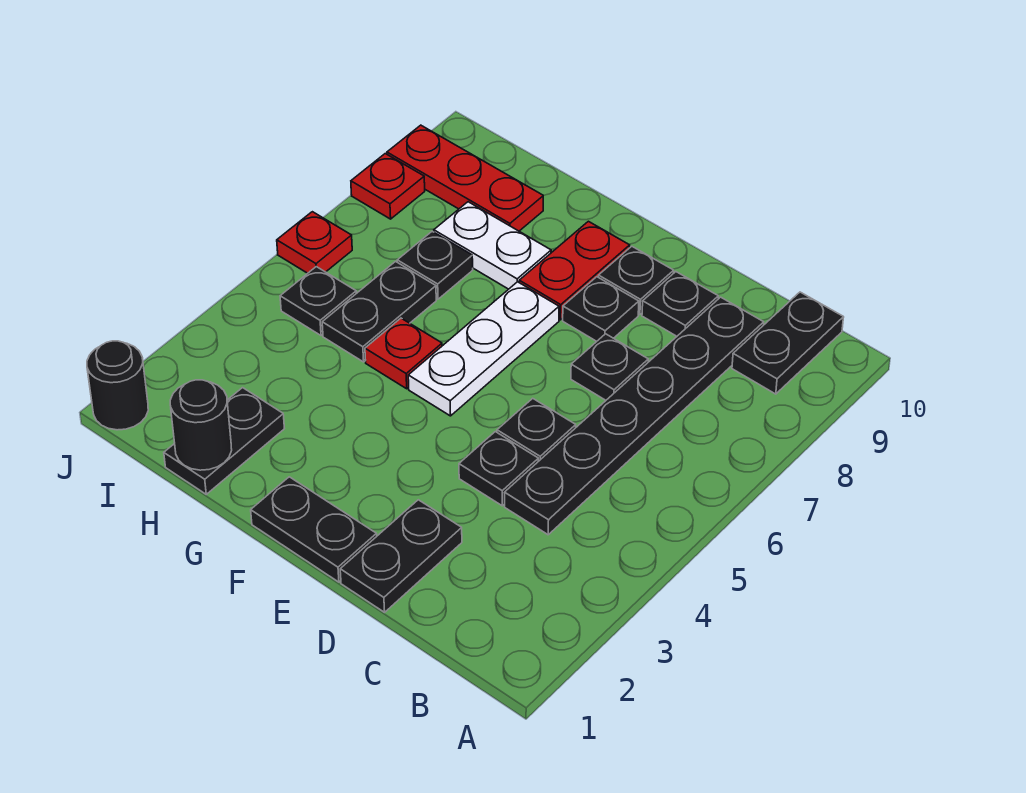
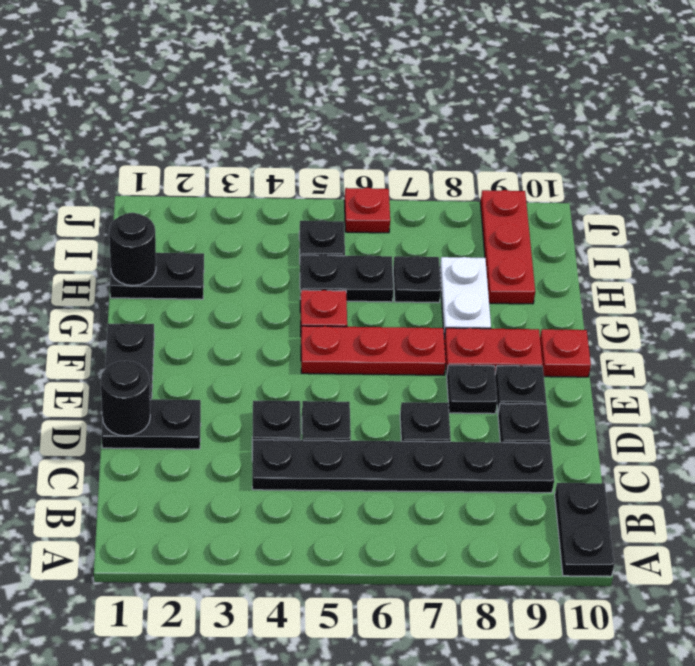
black 1x2 plate [732,292,844,394] -> black 1x2 plate turned to [555,483,614,576]
white 1x3 plate [408,282,559,416] -> red 1x3 plate [301,326,446,375]
black 1x1 round brick [87,341,148,430] -> black 1x1 round brick moved to [101,361,150,436]
red 1x1 plate [351,154,425,219] -> red 1x1 plate moved to [540,329,591,377]

